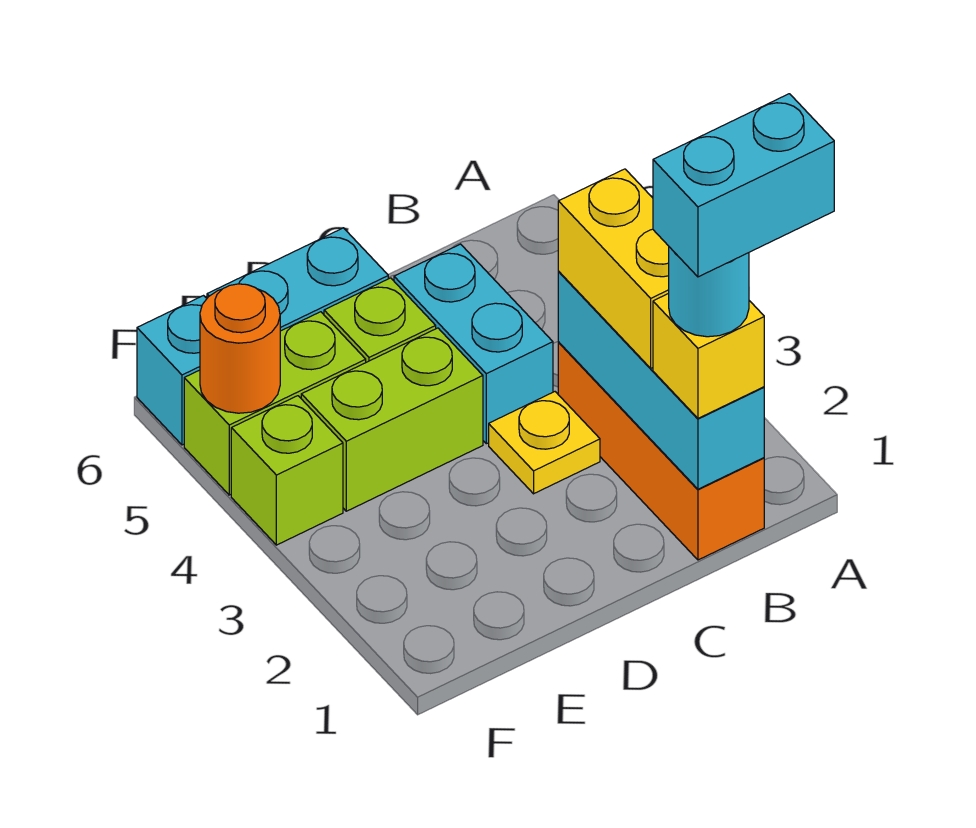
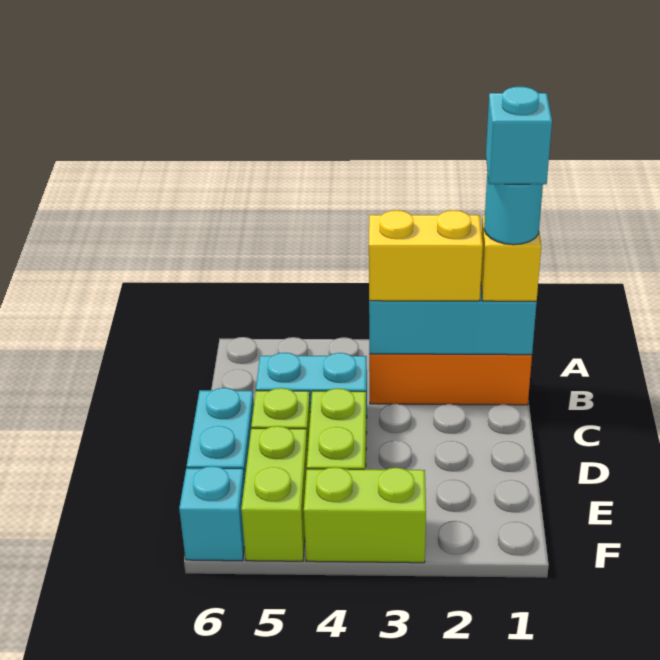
cyan 1x2 brick [653,94,834,277] -> cyan 1x1 brick [486,86,552,184]
yellow 1x1 plate [489,392,600,494] -> none
lime 1x1 brick [231,396,343,545] -> lime 1x2 brick [304,467,426,563]
orange 1x1 round brick [200,284,280,413] -> none

